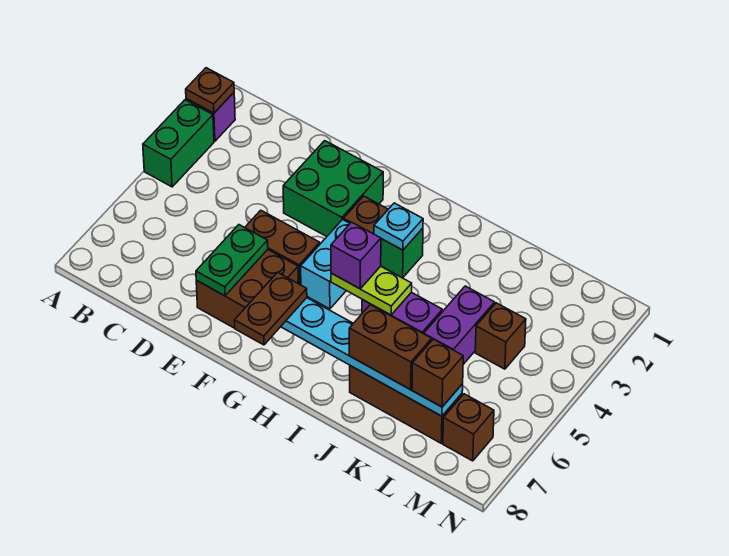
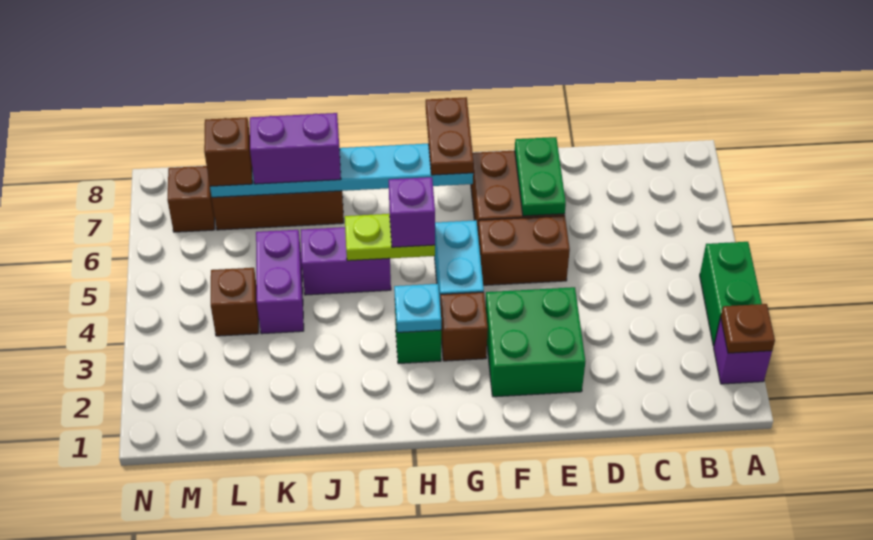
brown 1x2 brick [349,305,432,389] -> purple 1x2 brick [250,113,341,184]

